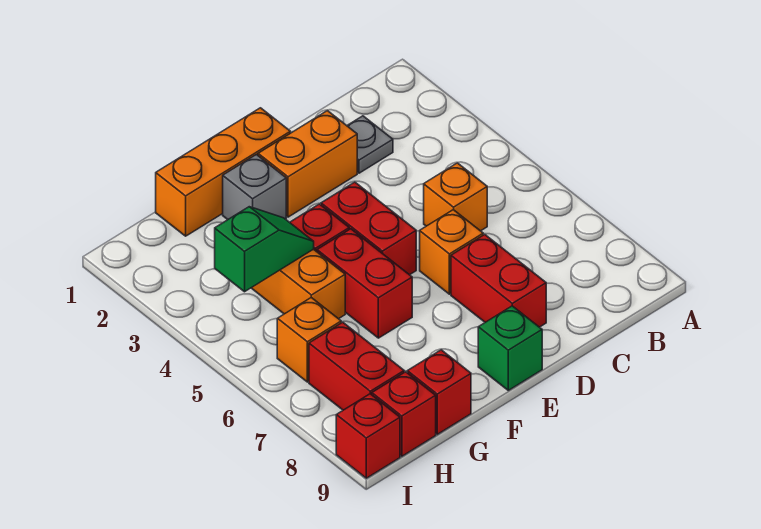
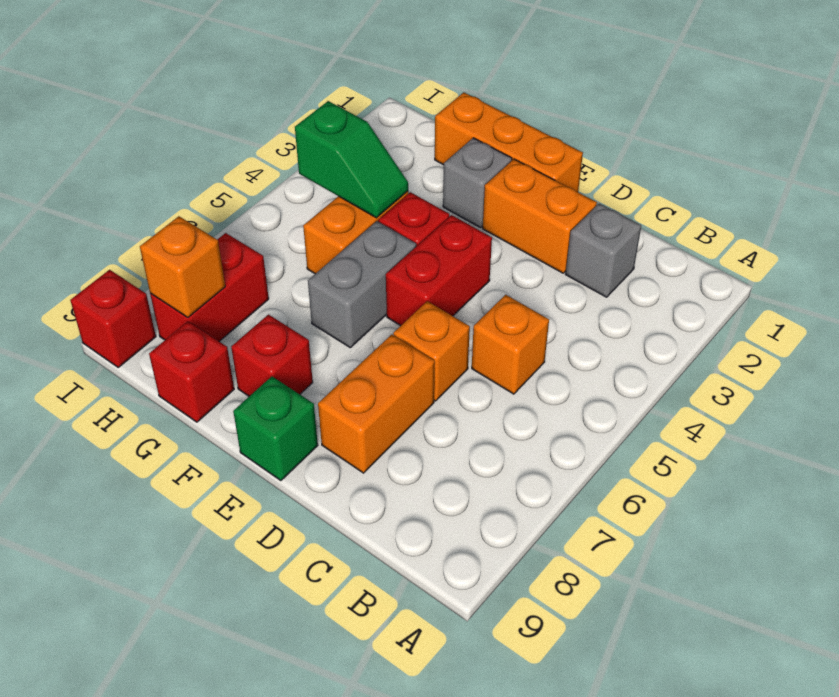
grey 1x1 plate [347,116,393,173] -> grey 1x1 brick [566,204,641,297]
red 1x2 brick [451,235,546,327] -> orange 1x2 brick [318,335,435,473]
red 1x2 brick [317,229,412,338] -> grey 1x2 brick [308,221,416,348]
orange 1x1 brick [277,298,341,382] -> orange 1x1 brick moved to [140,216,225,317]
red 1x1 brick [372,372,436,456] -> red 1x1 brick moved to [231,315,313,396]

